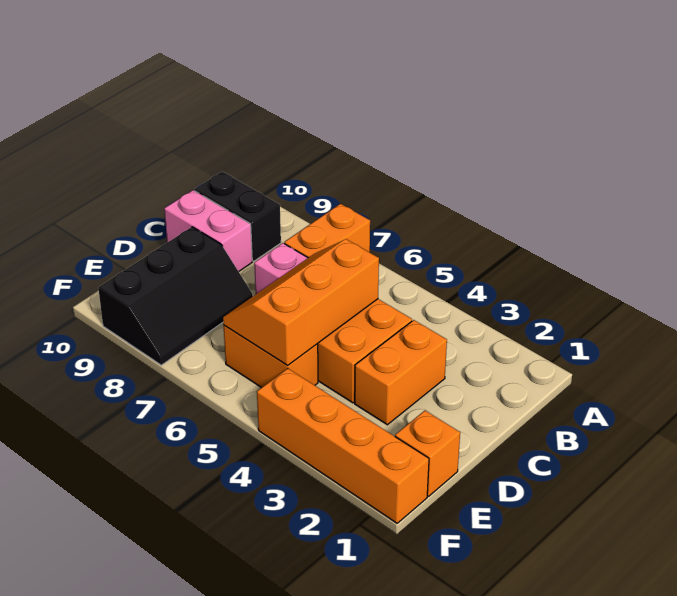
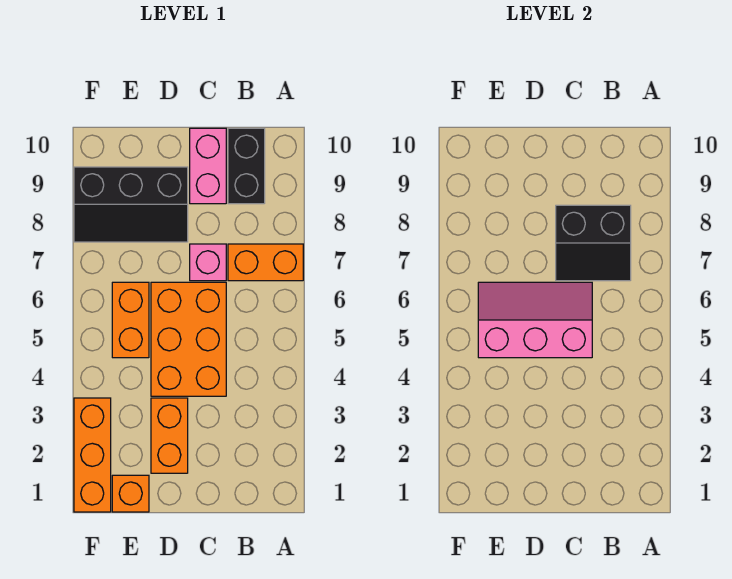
none -> black 2x2 slope [556,205,631,281]
orange 1x2 brick [355,320,447,425] -> orange 1x2 brick turned to [151,398,188,473]
orange 2x3 slope [223,239,379,366] -> pink 2x3 slope [478,282,592,358]
orange 1x4 brick [257,368,429,523] -> orange 1x3 brick [74,398,111,512]

